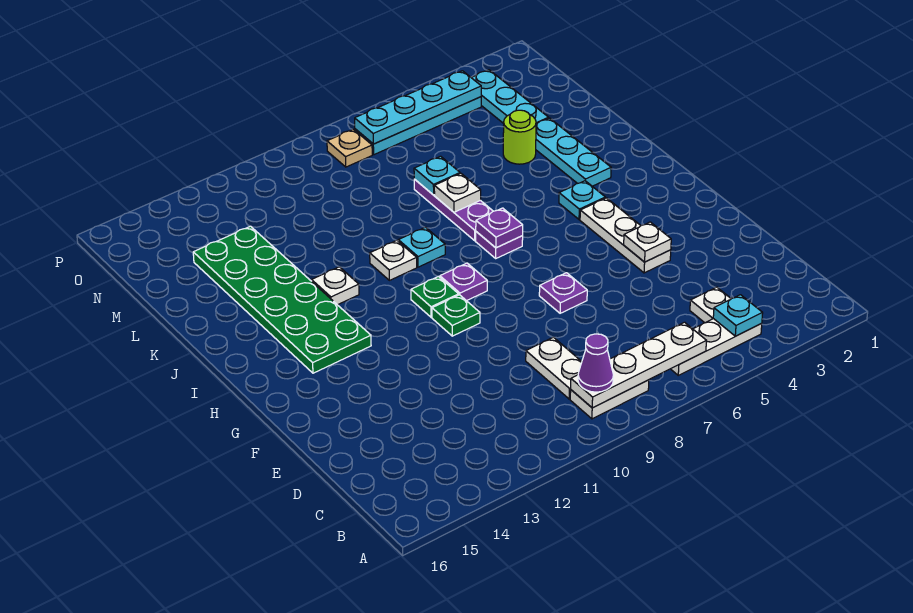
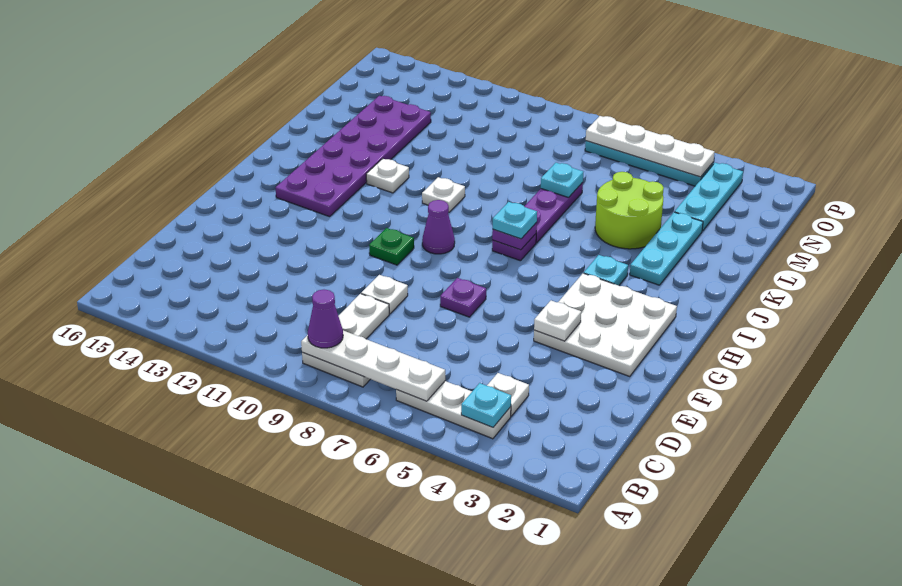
white 1x3 plate [580,198,671,273] -> white 3x3 plate [534,273,677,377]
purple 1x1 plate [440,263,487,301] -> purple 1x1 cone [422,200,455,254]
green 1x1 plate [411,277,459,317] -> none
green 2x6 plate [193,226,371,373] -> purple 2x6 plate [275,96,431,217]
cyan 1x1 plate [398,227,445,267] -> cyan 1x1 plate moved to [493,202,537,239]
white 1x1 plate [434,174,481,212] -> white 1x1 plate moved to [361,275,408,314]
lime 1x1 round brick [503,110,536,164] -> lime 2x2 round brick [595,172,664,249]
cyan 1x4 plate [355,71,481,144] -> white 1x4 plate [586,116,715,177]
tan 1x1 plate [327,129,372,167] -> none

